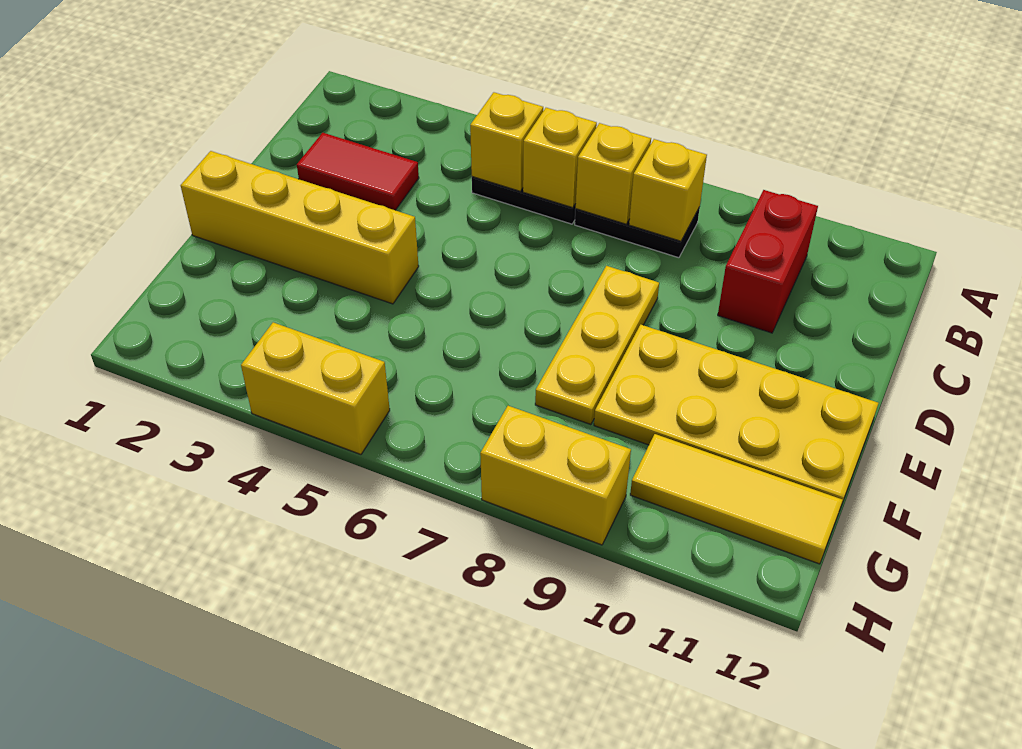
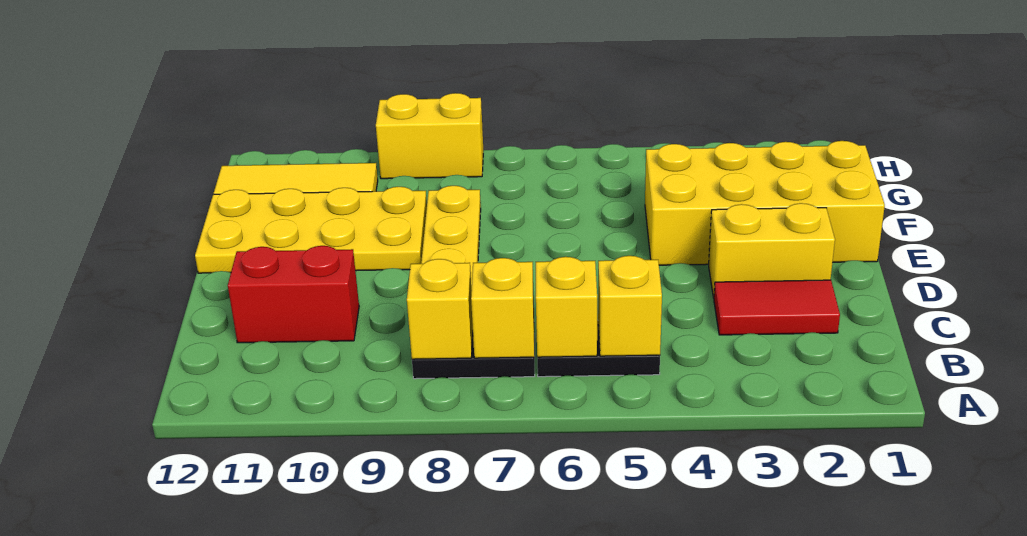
red 1x2 brick [718,190,818,333] -> red 1x2 brick turned to [228,246,359,343]
yellow 1x4 brick [181,151,419,304] -> yellow 2x4 brick [645,141,885,265]
yellow 1x2 brick [241,322,390,454] -> yellow 1x2 brick moved to [709,203,835,298]

